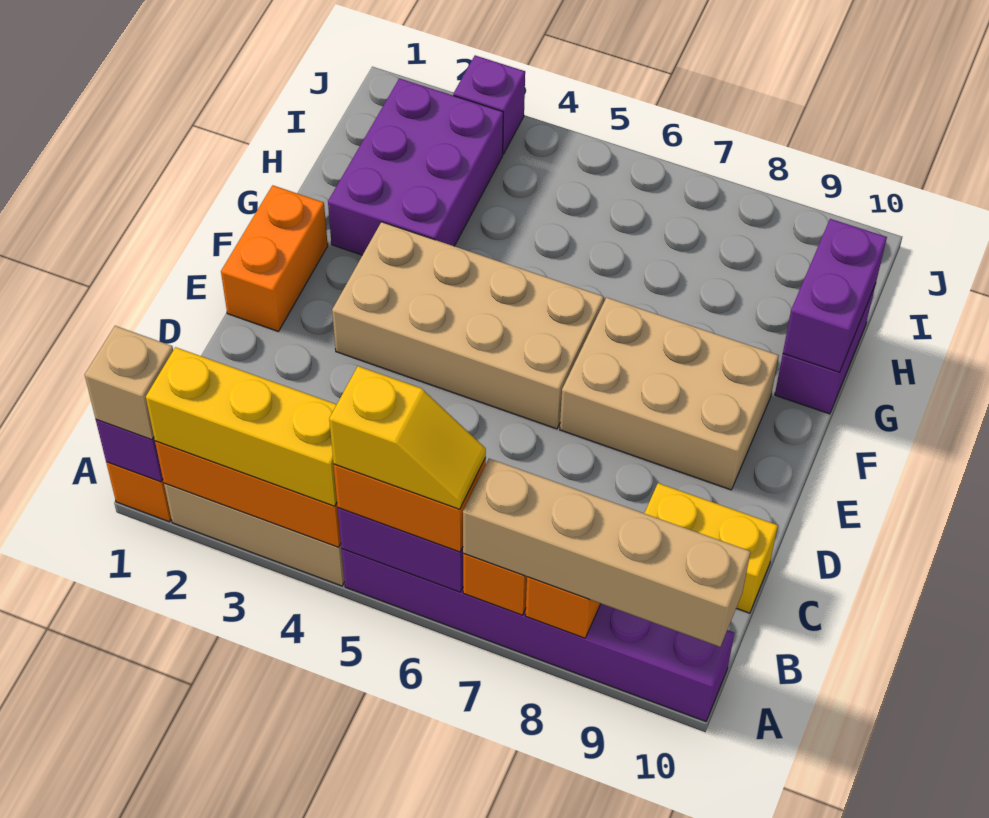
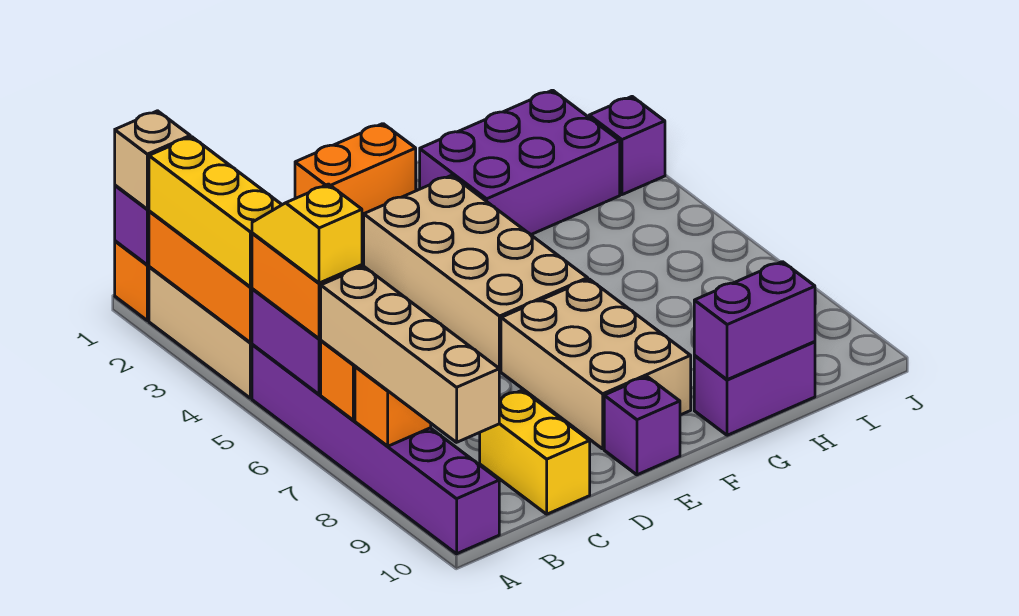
yellow 1x2 slope [329,366,486,509] -> yellow 1x2 slope turned to [252,184,362,283]
none -> purple 1x1 brick [604,377,680,475]

